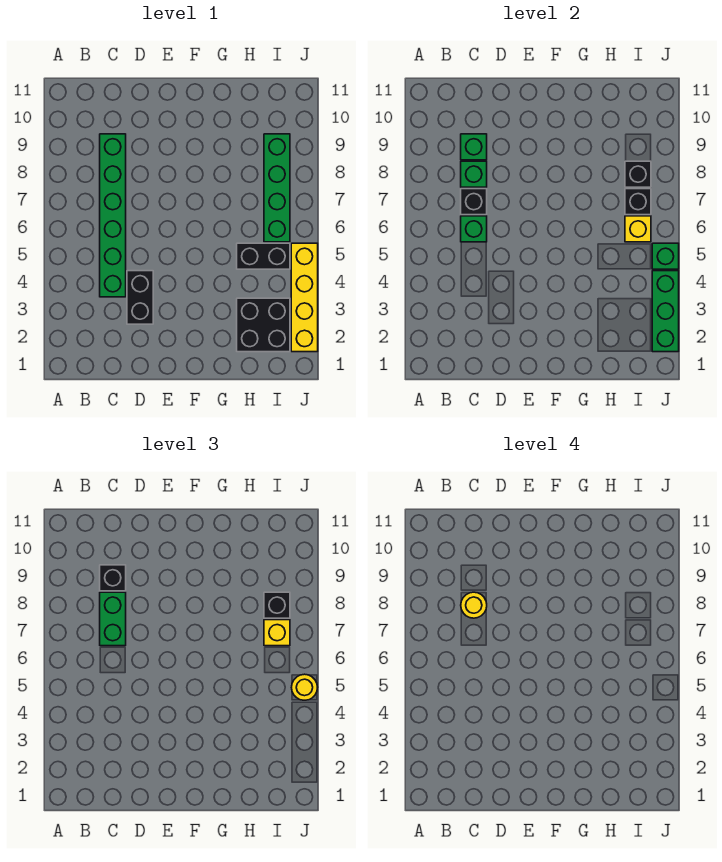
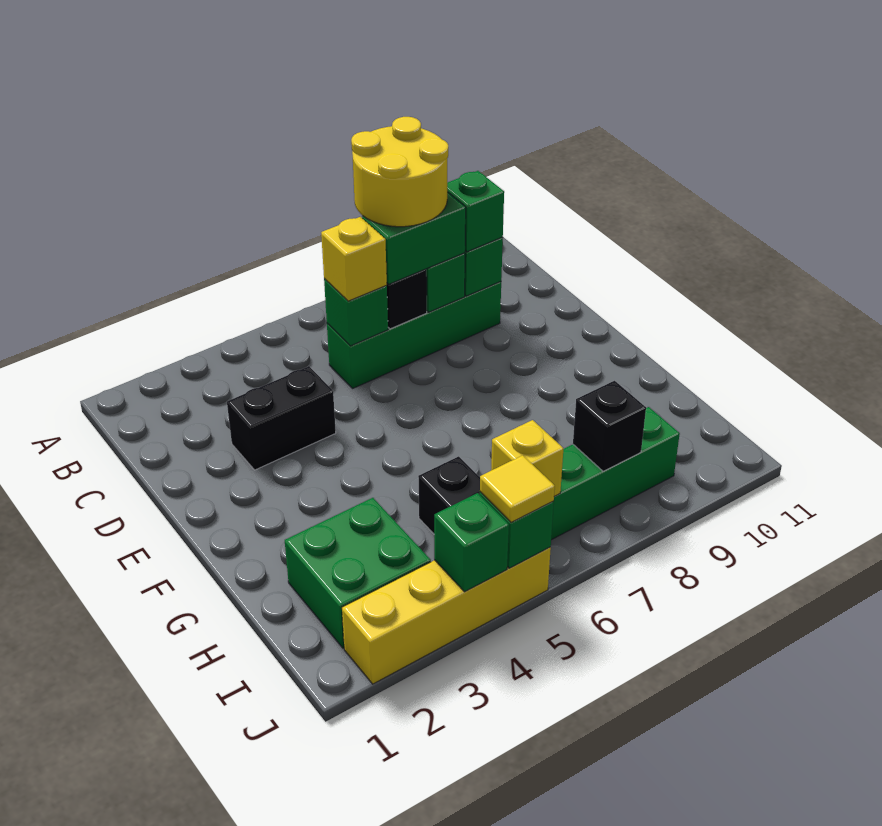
green 1x6 brick [100,134,126,297] -> green 1x4 brick [327,282,501,389]
yellow 1x1 round brick [461,592,487,618] -> yellow 2x2 round brick [351,117,448,227]
black 1x1 brick [100,565,126,591] -> green 1x1 brick [447,171,504,252]
black 2x2 brick [237,298,290,352] -> green 2x2 brick [285,498,431,648]
black 1x1 brick [625,189,651,215] -> none
yellow 1x1 brick [264,620,290,646] -> yellow 1x1 brick moved to [321,217,387,301]
black 1x1 brick [264,592,290,618] -> none
green 1x3 brick [652,271,679,352] -> green 1x1 brick [434,493,509,592]
yellow 1x1 round brick [292,674,318,700] -> yellow 1x1 tile [480,455,555,522]

